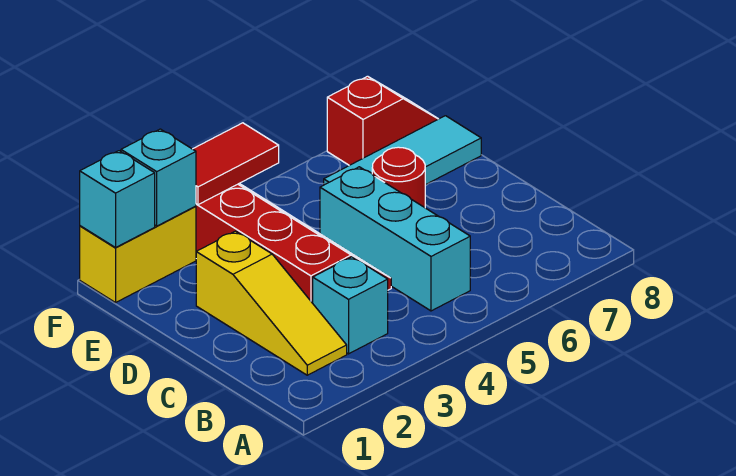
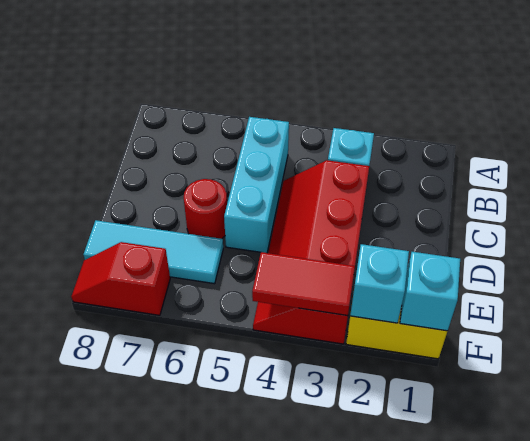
yellow 1x3 slope [196,231,347,375] -> none

